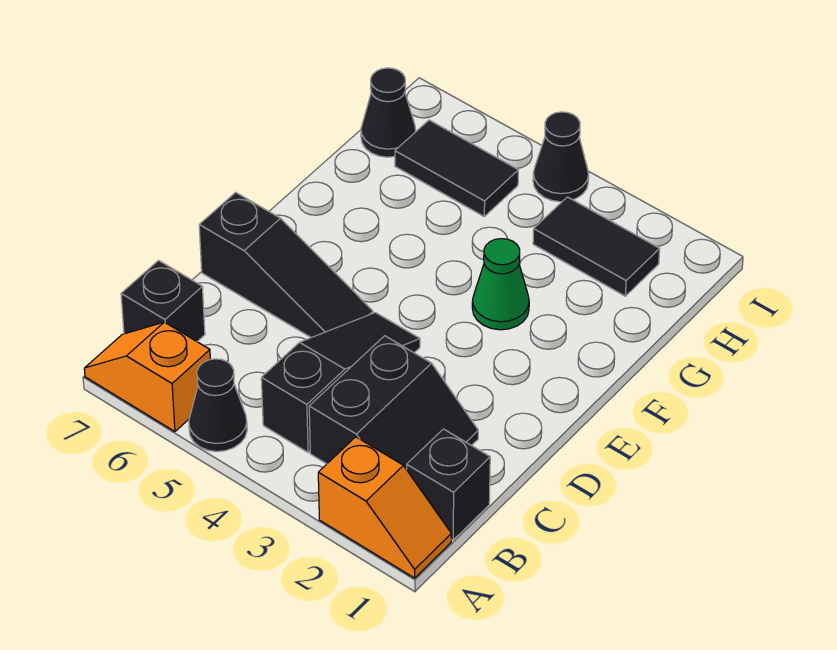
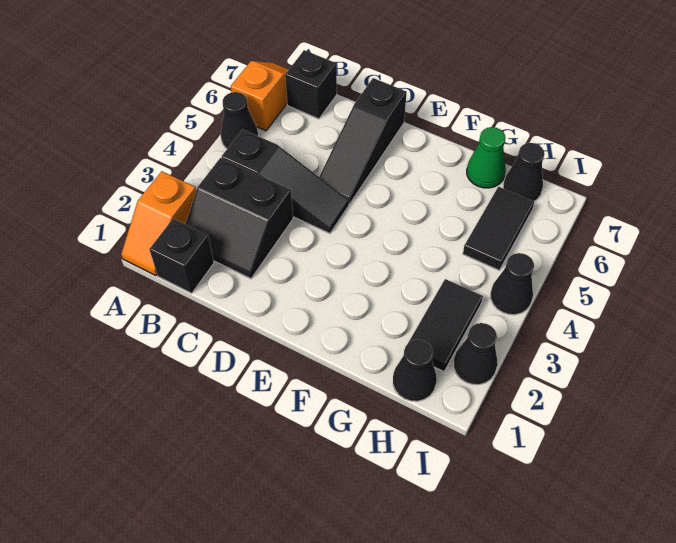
green 1x1 cone [472,239,529,330] -> green 1x1 cone moved to [467,127,506,188]
none -> black 1x1 cone [393,340,437,401]
none -> black 1x1 cone [454,323,498,385]

